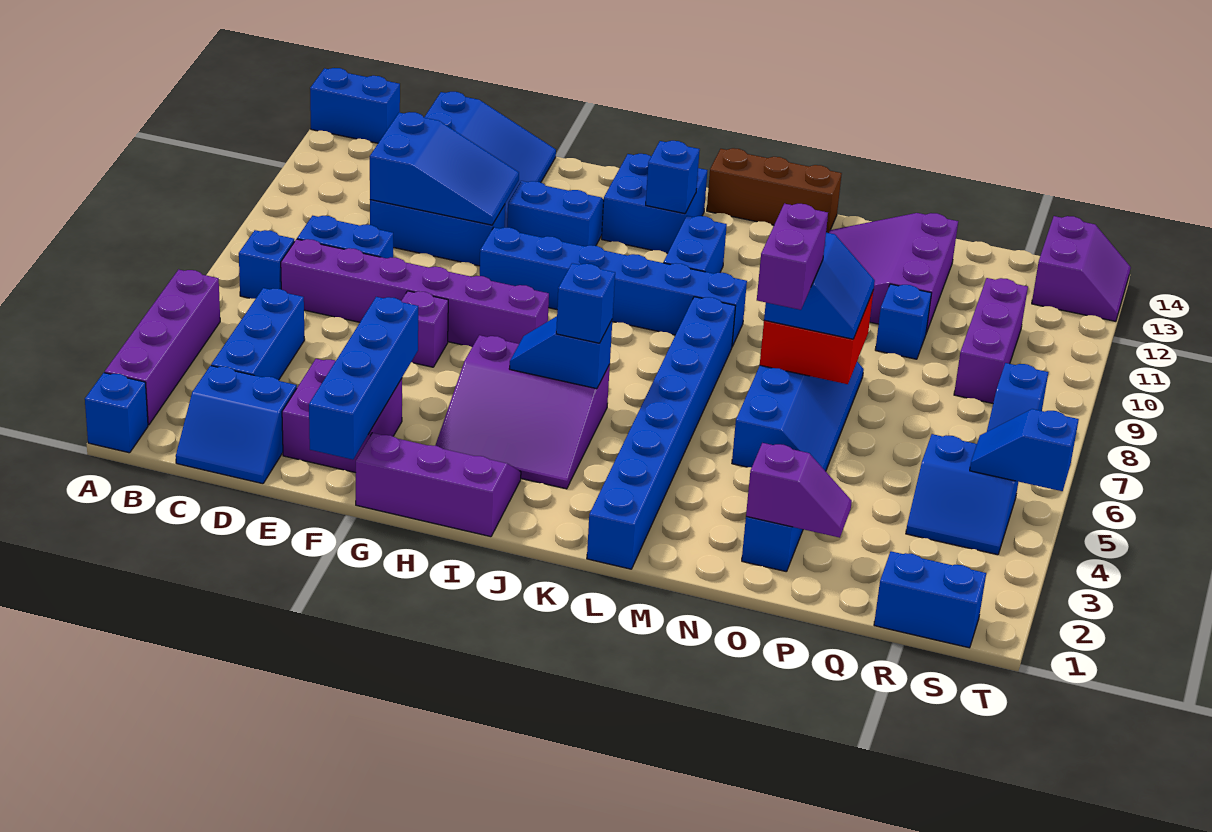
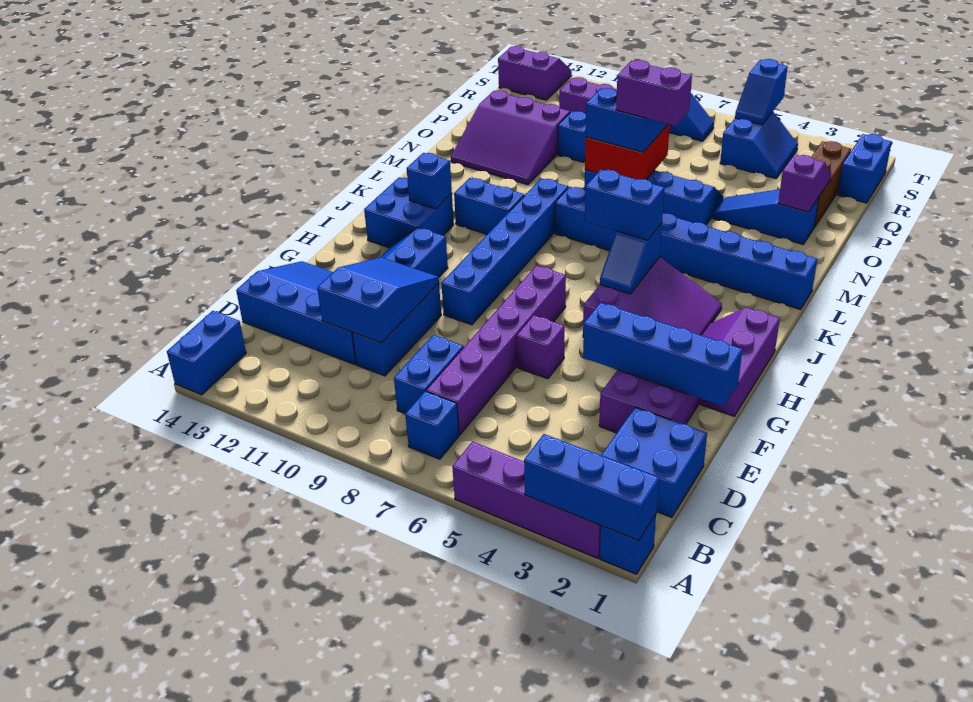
blue 2x2 slope [176,366,297,484] -> blue 2x2 brick [601,407,707,517]
blue 1x3 brick [211,288,305,380] -> blue 1x3 brick moved to [524,434,659,540]
blue 1x1 brick [556,263,615,343] -> blue 1x2 brick [585,170,664,240]
brown 1x3 brick [707,148,842,233] -> brown 1x3 brick moved to [812,141,851,227]

